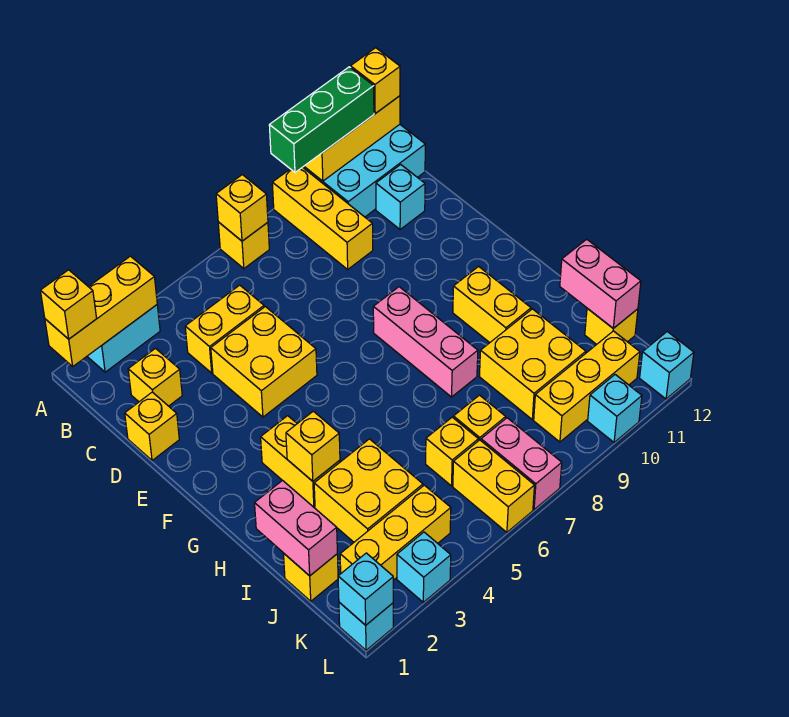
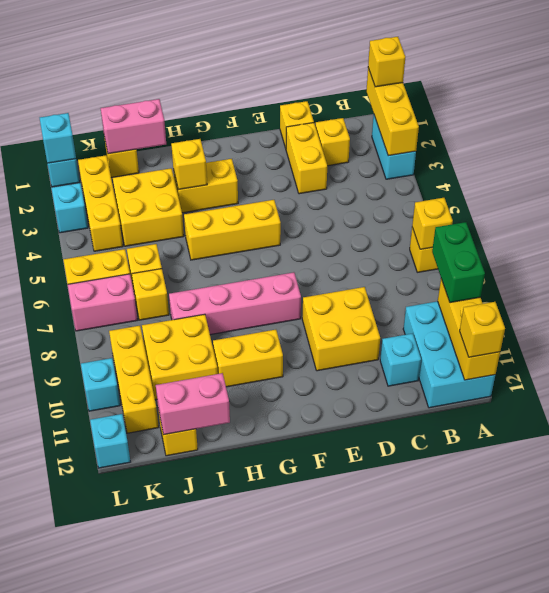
yellow 1x3 brick [272,167,373,269] -> yellow 1x3 brick moved to [184,200,281,260]
green 1x3 brick [269,67,374,172] -> green 1x2 brick [432,222,485,303]
yellow 1x2 brick [185,285,264,373] -> yellow 1x2 brick moved to [286,123,327,194]
yellow 2x2 brick [211,307,317,417] -> yellow 2x2 brick moved to [302,287,380,371]
pink 1x3 brick [373,287,478,397] -> pink 1x4 brick [169,272,301,335]

